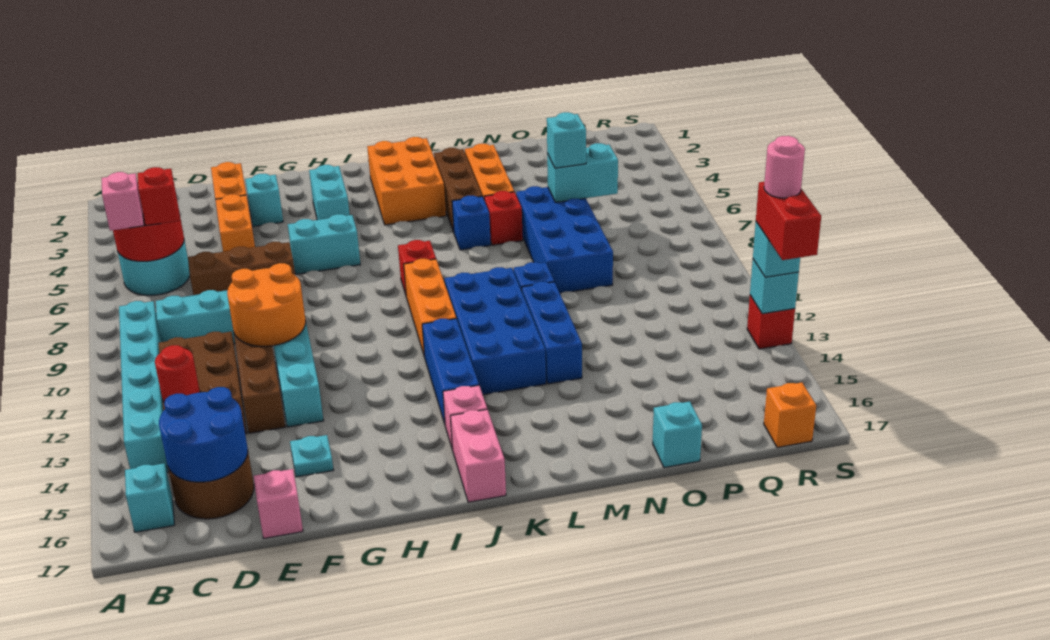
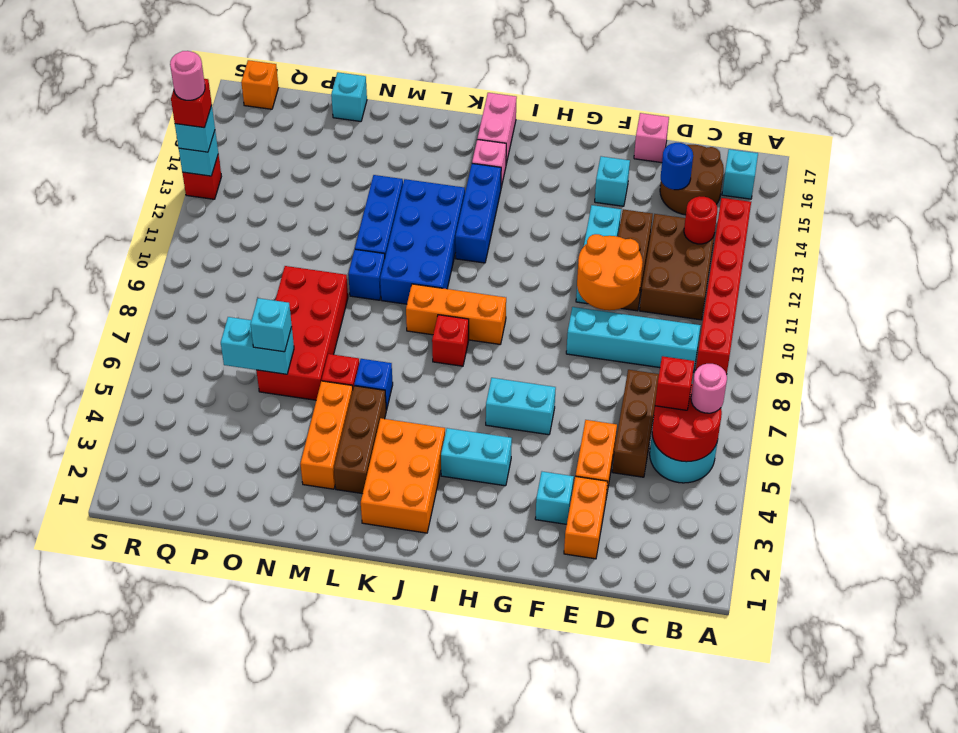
pink 1x1 brick [102,172,144,231] -> pink 1x1 round brick [691,364,727,413]
cyan 1x6 brick [119,301,169,472] -> red 1x6 brick [696,198,751,374]
blue 2x2 round brick [159,387,248,482] -> blue 1x1 round brick [661,143,693,190]
brown 1x3 brick [188,242,295,295] -> brown 1x3 brick turned to [612,370,659,477]
cyan 1x1 plate [290,435,333,477] -> cyan 1x1 brick [595,156,630,206]
cyan 1x2 brick [309,165,350,220] -> cyan 1x2 brick turned to [441,428,512,486]
orange 1x3 brick [404,259,456,357] -> orange 1x3 brick turned to [406,284,506,344]
blue 2x4 brick [516,186,613,293] -> red 2x4 brick [256,266,348,400]
red 1x2 brick [756,182,821,260] -> red 1x1 brick [171,79,212,128]

